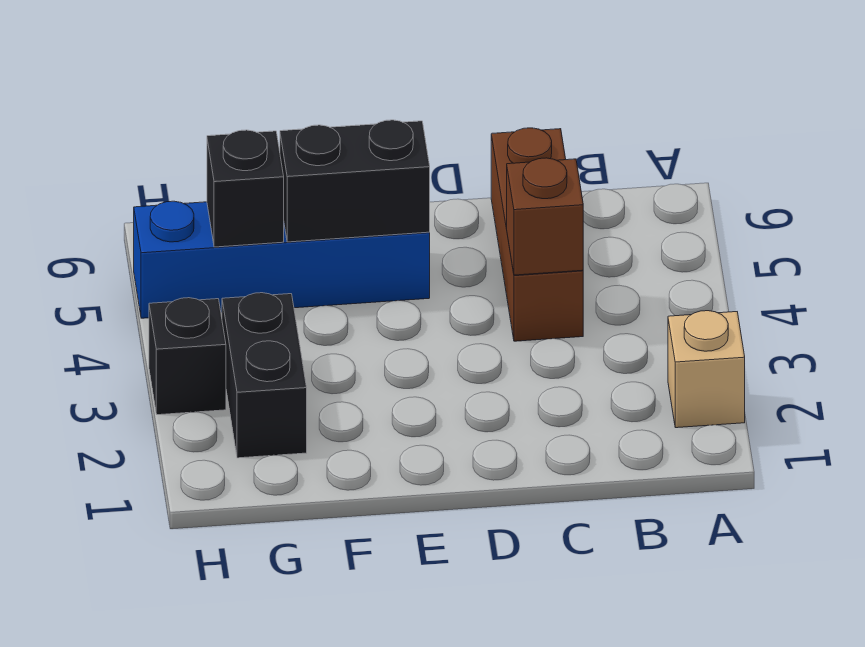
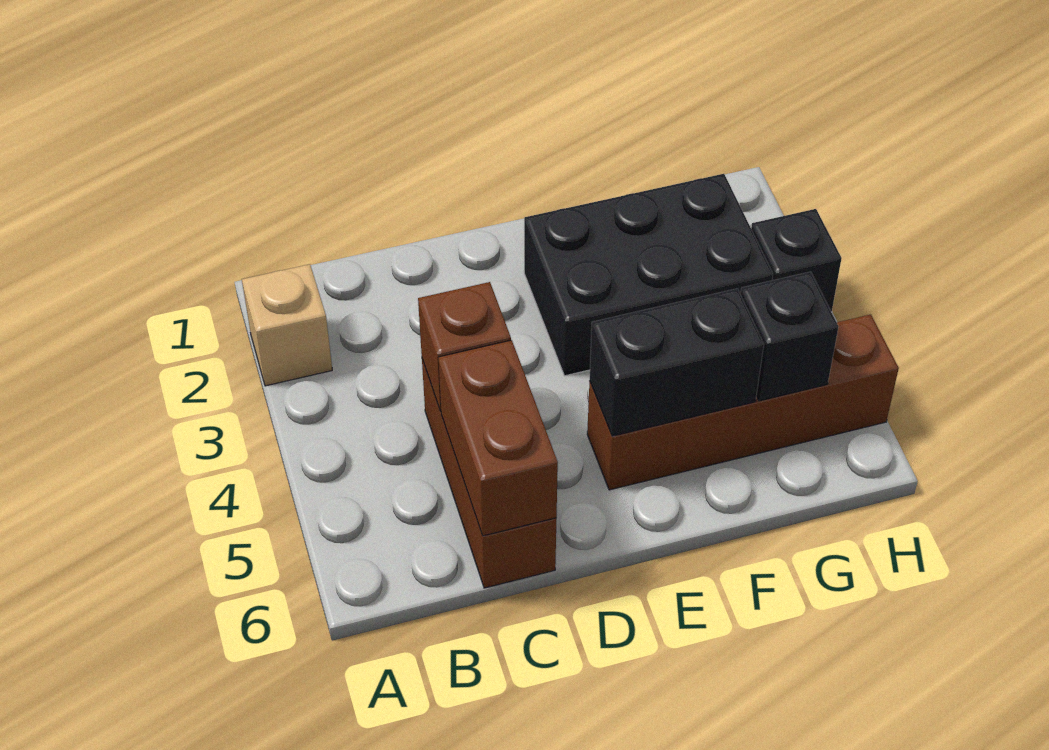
none -> brown 1x2 brick [438,340,558,536]
blue 1x4 brick [134,201,430,318] -> brown 1x4 brick [587,314,899,490]
black 1x2 brick [222,293,307,458] -> black 2x3 brick [524,174,773,376]

